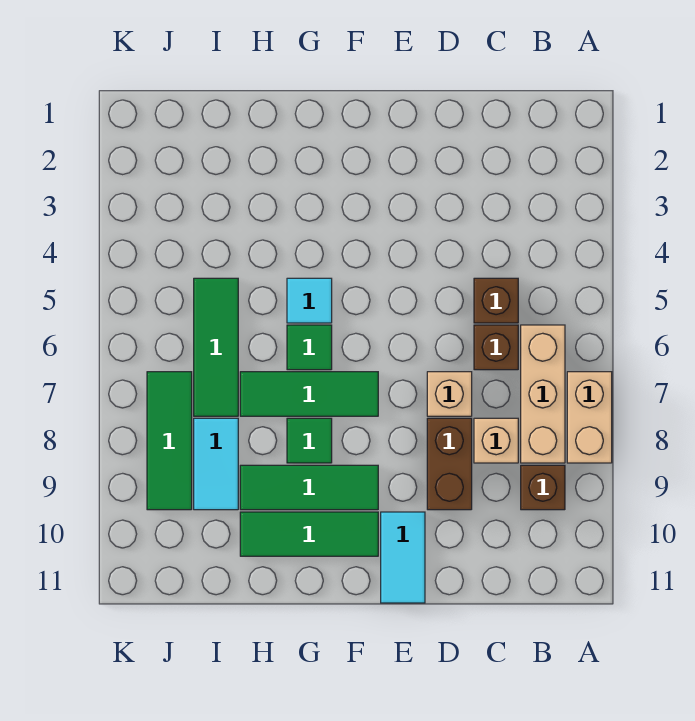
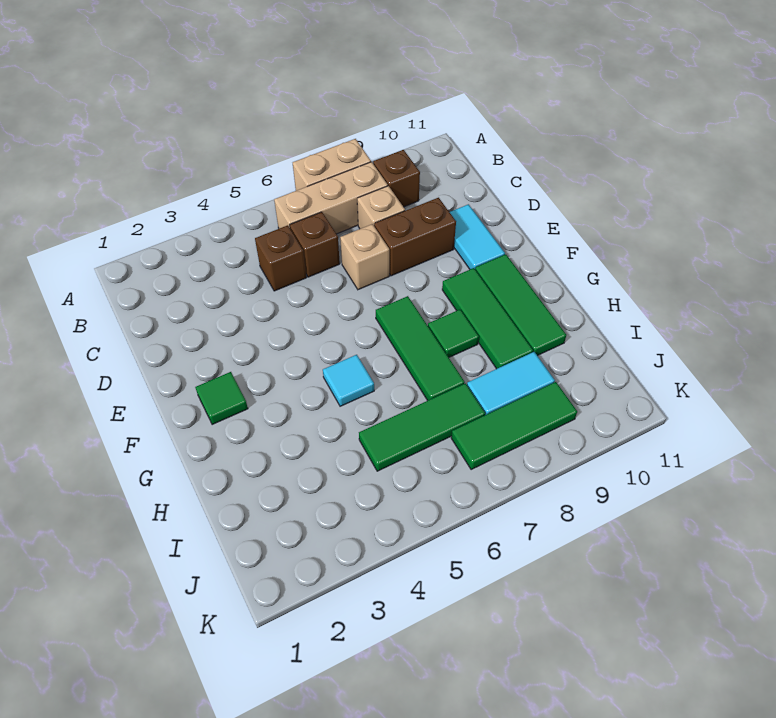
cyan 1x2 tile [381,512,425,603] -> cyan 1x2 tile turned to [450,204,505,269]
green 1x1 tile [287,325,332,370] -> green 1x1 tile moved to [195,372,248,425]

